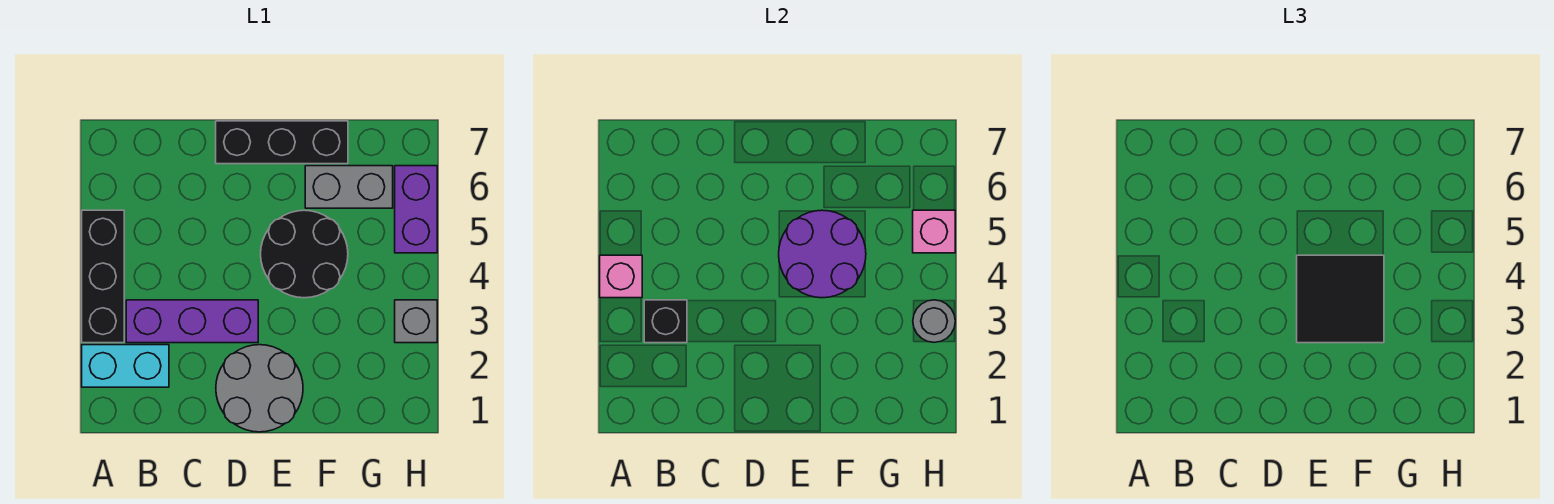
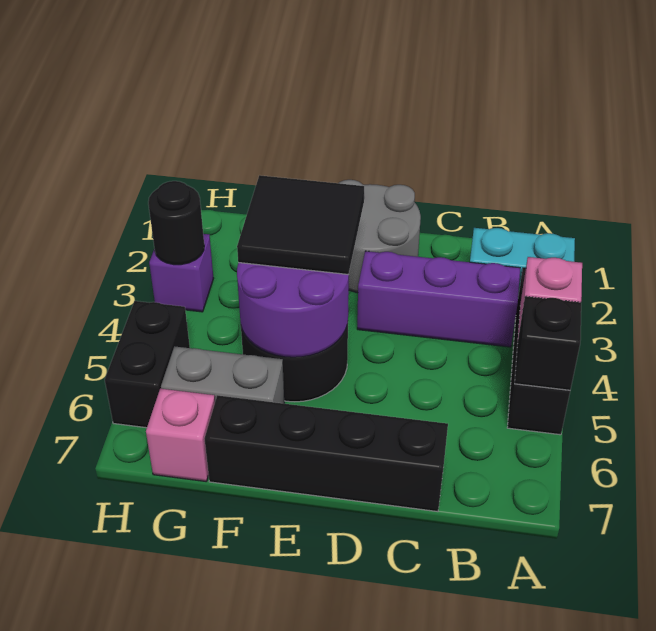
black 1x1 brick [644,300,687,343] -> black 1x1 brick moved to [515,296,581,390]
black 1x3 brick [216,121,348,164] -> black 1x4 brick [205,395,448,512]
grey 1x1 brick [395,300,437,343] -> purple 1x1 brick [149,234,214,312]
grey 1x1 round brick [913,300,955,342] -> black 1x1 round brick [148,181,204,265]
purple 1x2 brick [395,166,437,253] -> black 1x2 brick [105,301,190,428]
pink 1x1 brick [913,210,955,253] -> pink 1x1 brick moved to [146,389,215,481]

